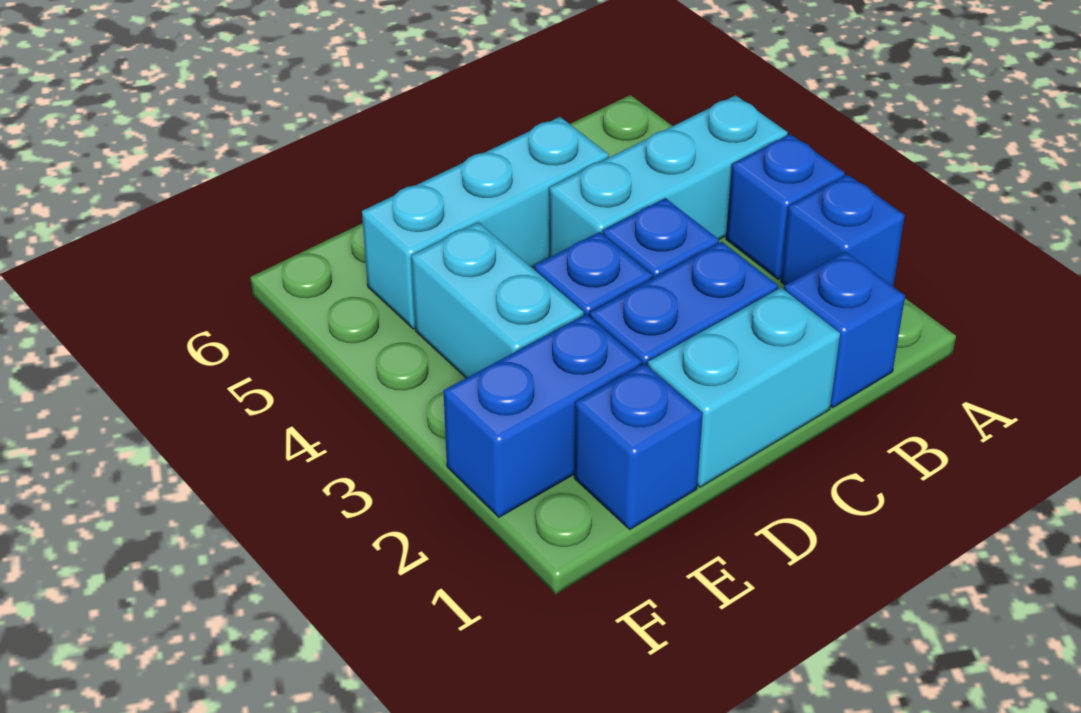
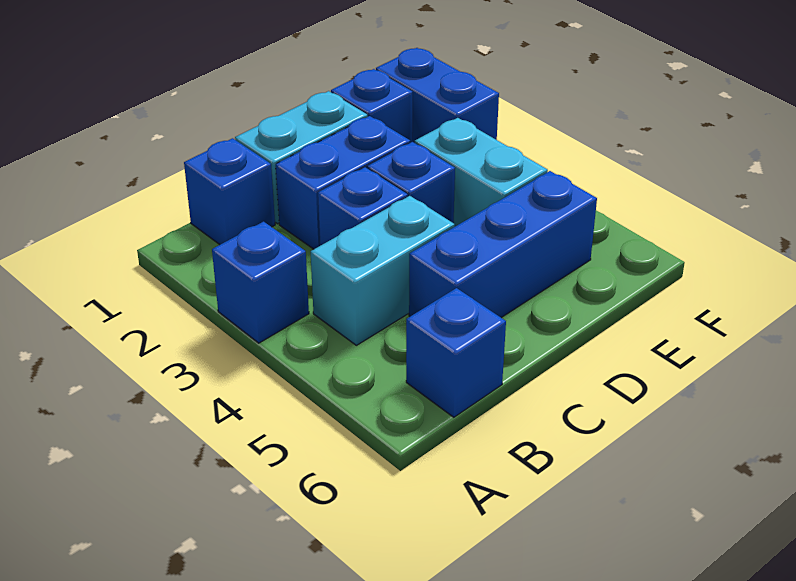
blue 1x1 brick [781,175,905,287] -> blue 1x1 brick moved to [406,288,506,417]
cyan 1x3 brick [549,95,788,257] -> cyan 1x2 brick [311,196,455,345]
cyan 1x3 brick [362,117,609,329] -> blue 1x3 brick [409,171,597,318]
blue 1x2 brick [443,314,642,517] -> blue 1x2 brick turned to [376,48,499,143]

